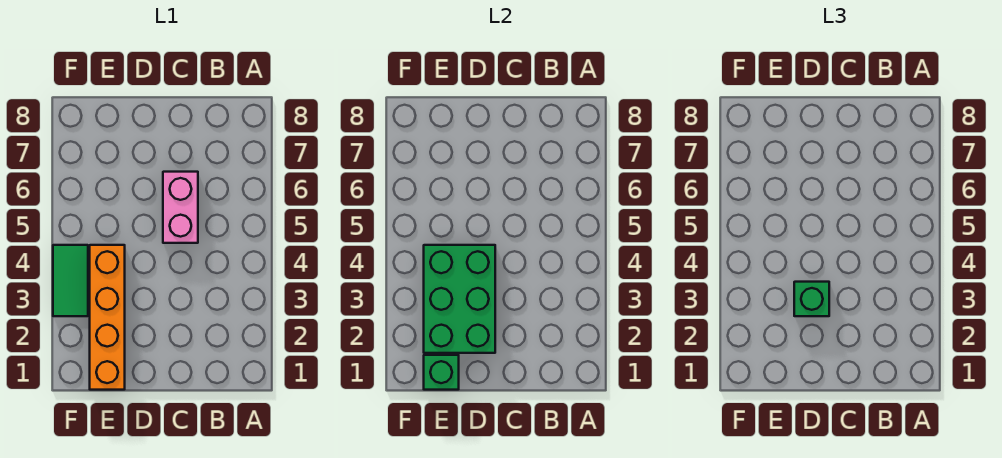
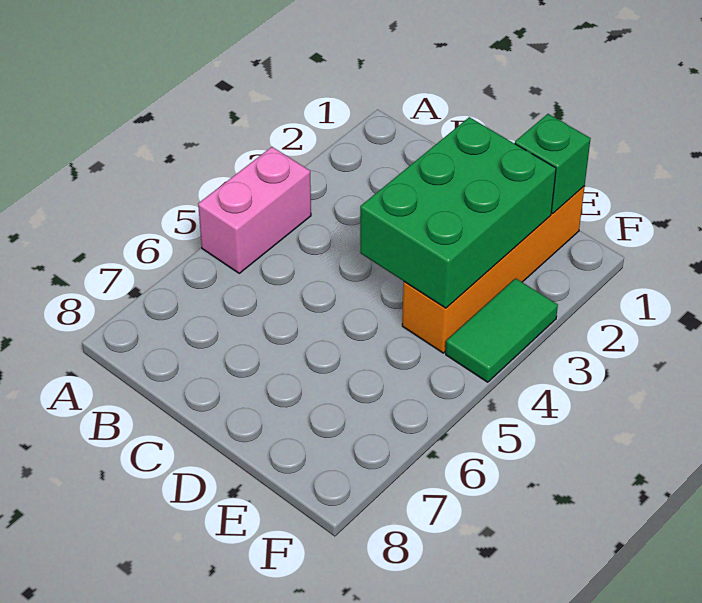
pink 1x2 brick [163,172,198,243] -> pink 1x2 brick moved to [198,147,311,273]
green 1x1 brick [794,282,829,316] -> none

